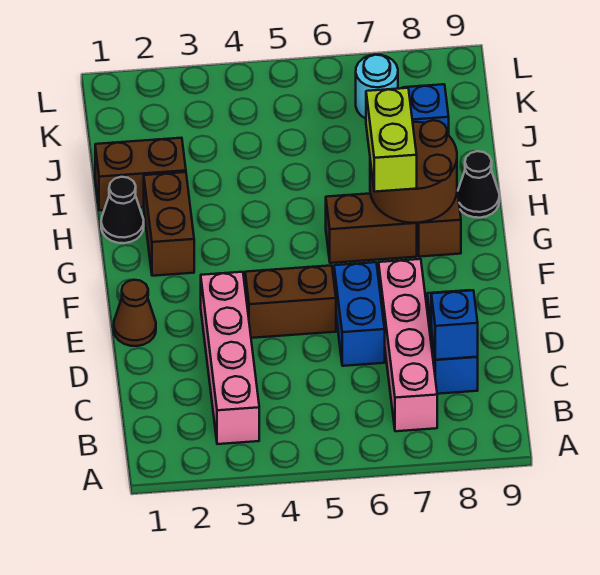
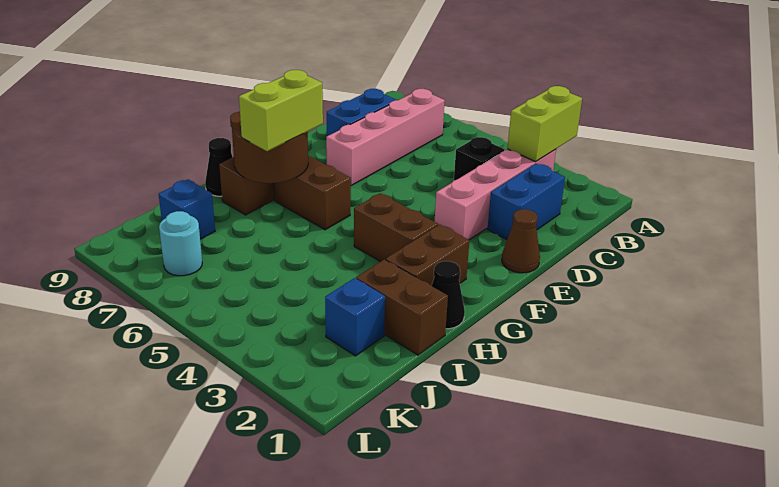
none -> lime 1x2 brick [507,86,582,162]
none -> black 1x1 brick [454,137,505,180]
blue 1x1 brick [431,290,478,360] -> blue 1x1 brick moved to [325,278,385,356]
blue 1x2 brick [334,262,385,366] -> blue 1x2 brick moved to [488,164,565,239]
brown 1x2 brick [245,265,336,338] -> brown 1x2 brick moved to [354,193,438,262]

